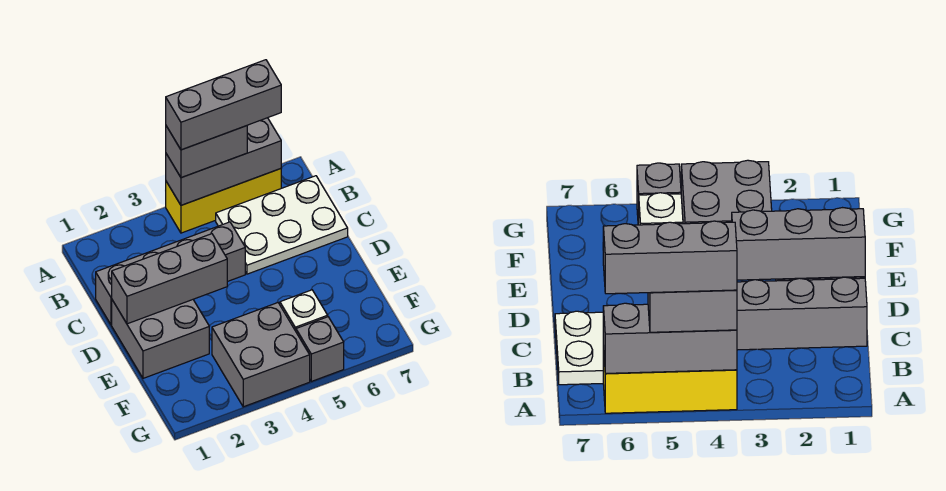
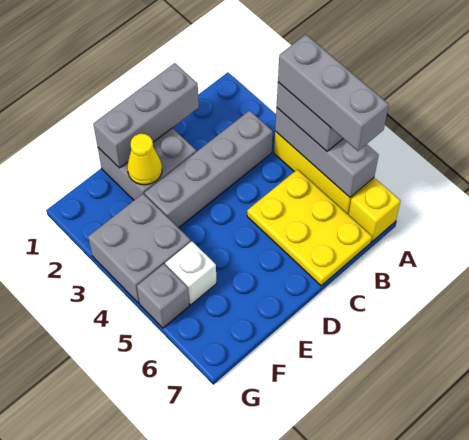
none -> yellow 1x1 brick [349,179,401,242]
white 2x3 plate [216,176,348,274] -> yellow 2x3 plate [247,169,372,286]
grey 1x4 brick [96,222,245,325] -> grey 1x4 brick turned to [144,111,273,228]
grey 1x3 brick [112,234,227,324] -> grey 1x3 brick turned to [93,63,199,168]
none -> yellow 1x1 cone [127,134,162,185]

